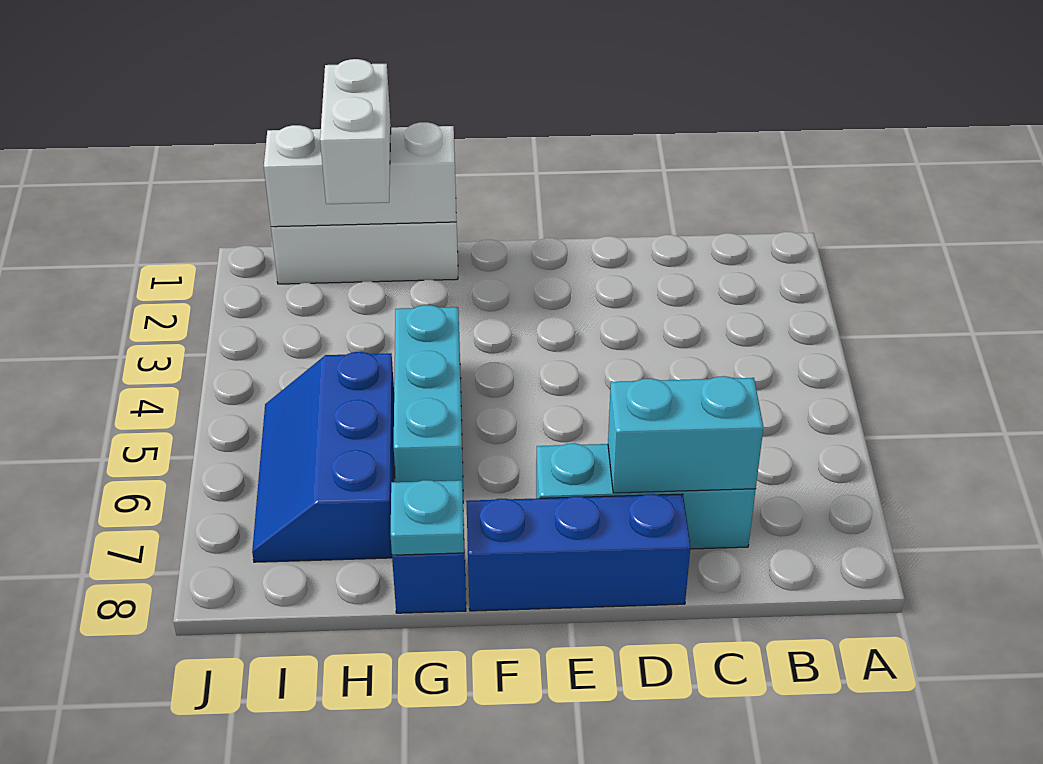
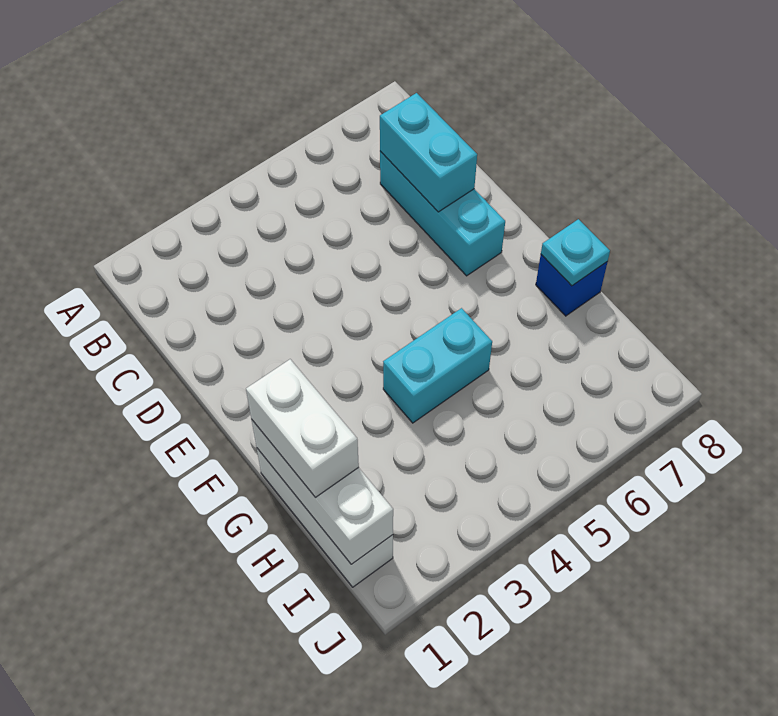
blue 1x3 brick [466,494,690,611] -> none
cyan 1x3 brick [394,305,463,488] -> cyan 1x2 brick [383,308,492,423]
white 1x2 brick [320,59,391,204] -> white 1x2 brick turned to [246,359,359,498]
blue 2x3 slope [252,352,395,562] -> none

